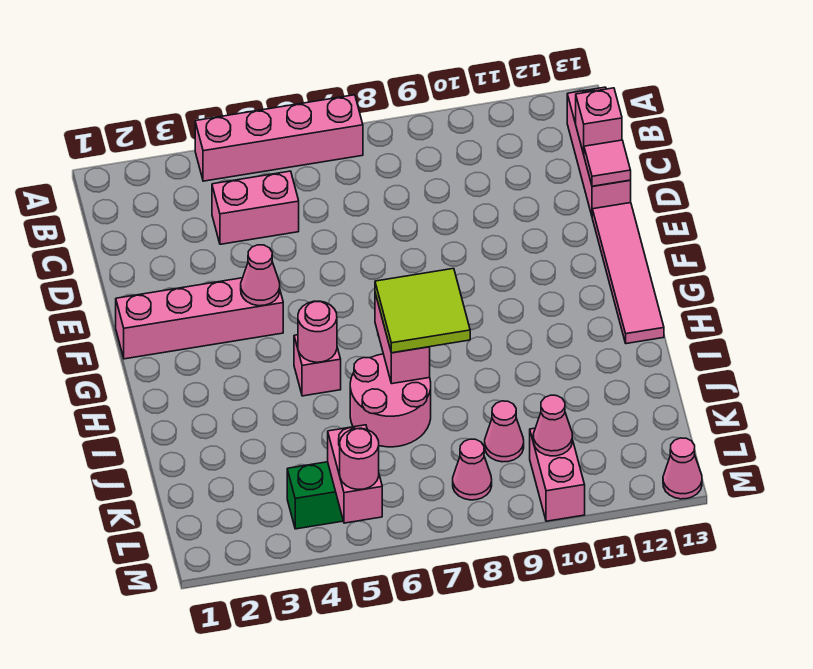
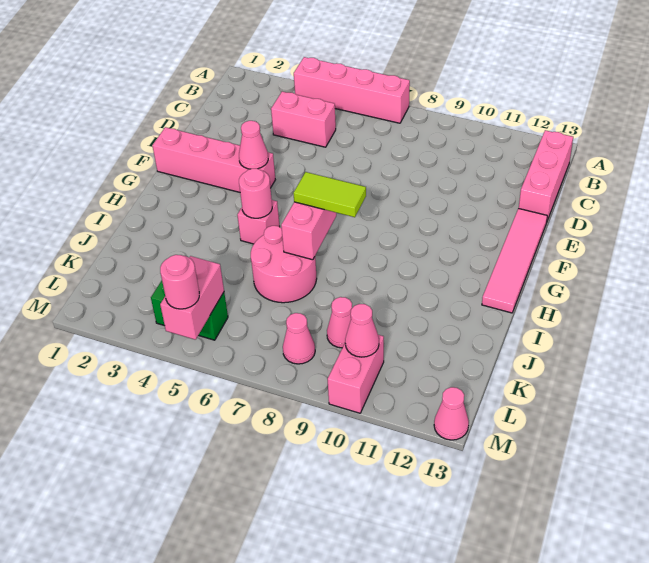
pink 1x1 brick [576,88,622,154] -> none
pink 1x1 tile [584,140,631,186] -> none
lime 2x2 tile [375,268,470,353] -> lime 1x2 tile [293,172,366,217]

